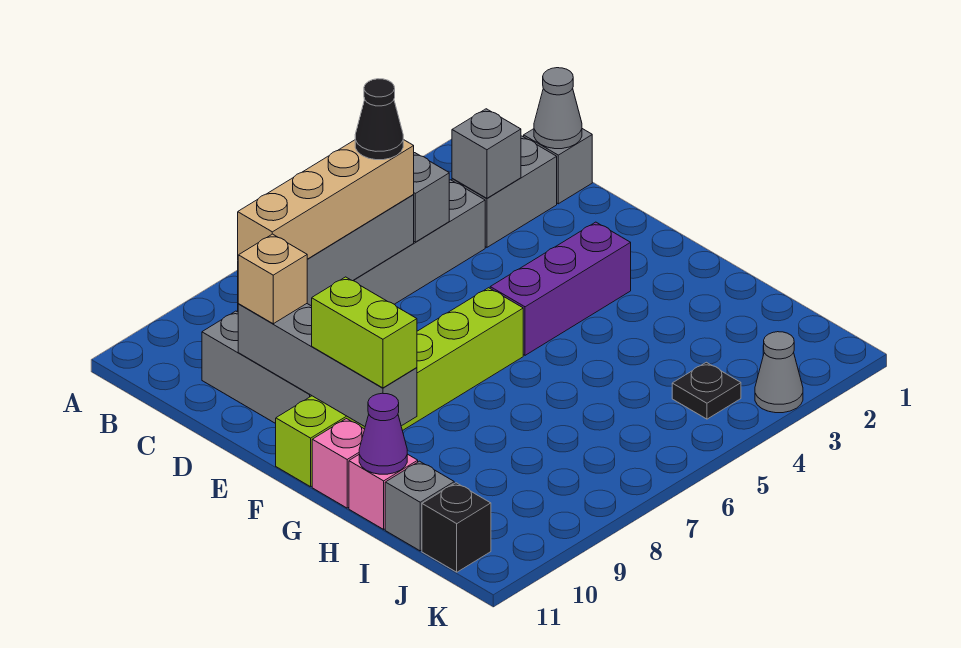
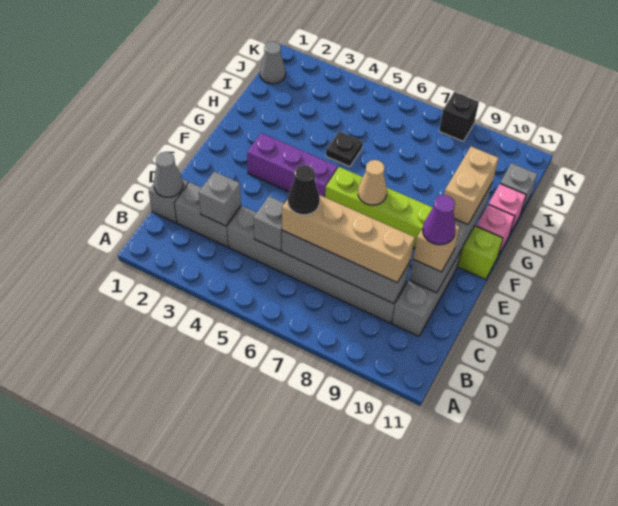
none -> tan 1x1 cone [358,160,387,205]
lime 1x2 brick [312,277,417,388] -> tan 1x2 brick [444,147,499,225]
purple 1x1 cone [359,393,407,474] -> purple 1x1 cone moved to [423,195,456,245]
black 1x1 plate [672,362,741,419] -> black 1x1 plate moved to [326,131,363,167]
black 1x1 brick [422,483,491,572] -> black 1x1 brick moved to [439,92,479,141]
grey 1x1 cone [755,332,803,413] -> grey 1x1 cone moved to [260,41,286,84]

